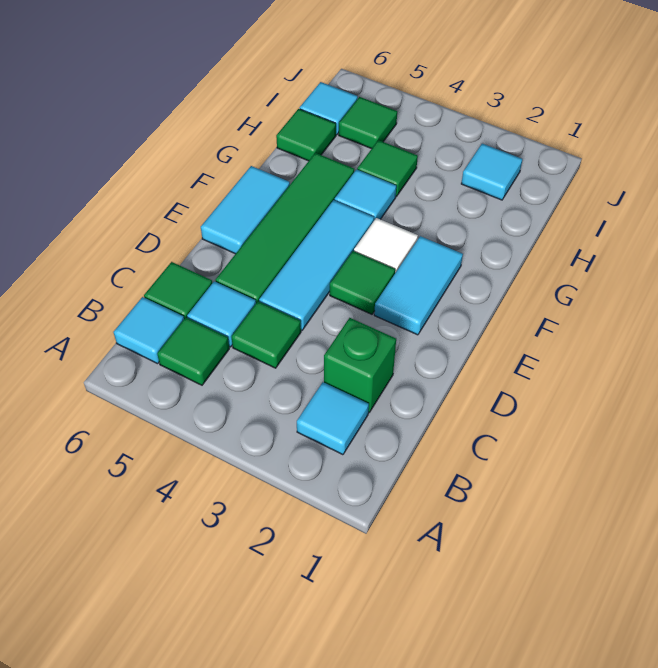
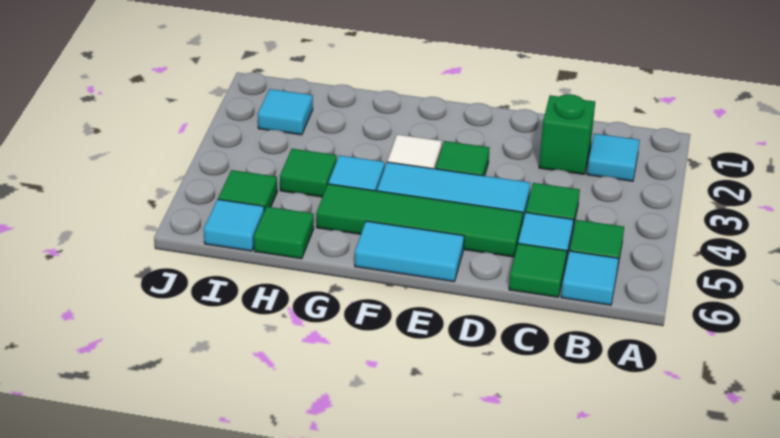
cyan 1x2 tile [374,236,463,335] -> none

